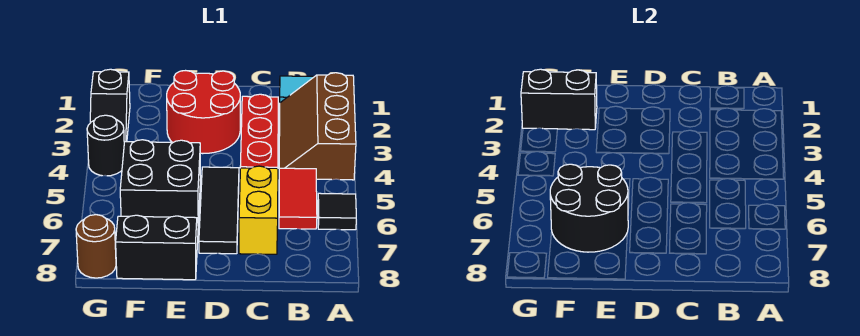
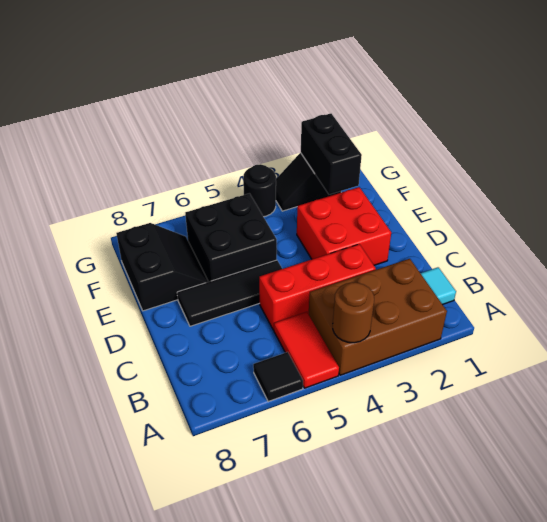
brown 2x3 slope [279,73,356,180] -> brown 2x3 brick [309,259,447,375]
red 1x2 tile [279,168,317,229] -> red 1x2 tile turned to [274,312,339,388]
yellow 1x2 brick [239,166,278,254] -> none
red 2x2 round brick [167,71,240,154] -> red 2x2 brick [297,187,391,265]
black 2x2 round brick [550,164,628,252] -> none
brown 1x1 round brick [76,215,116,278] -> brown 1x1 round brick moved to [333,282,374,343]

